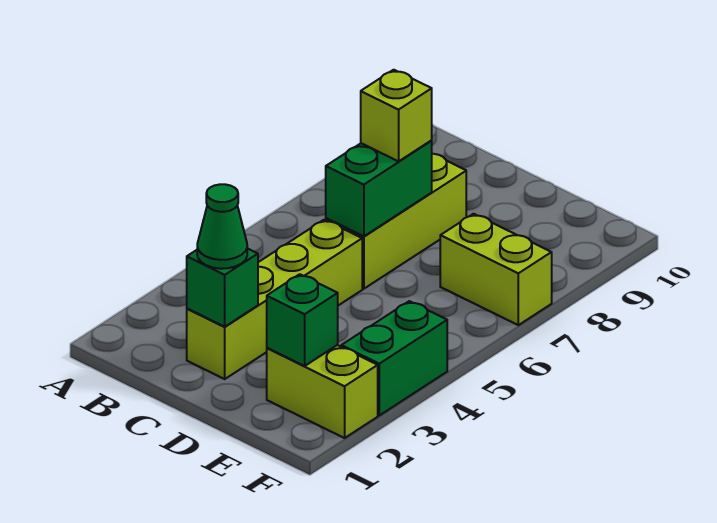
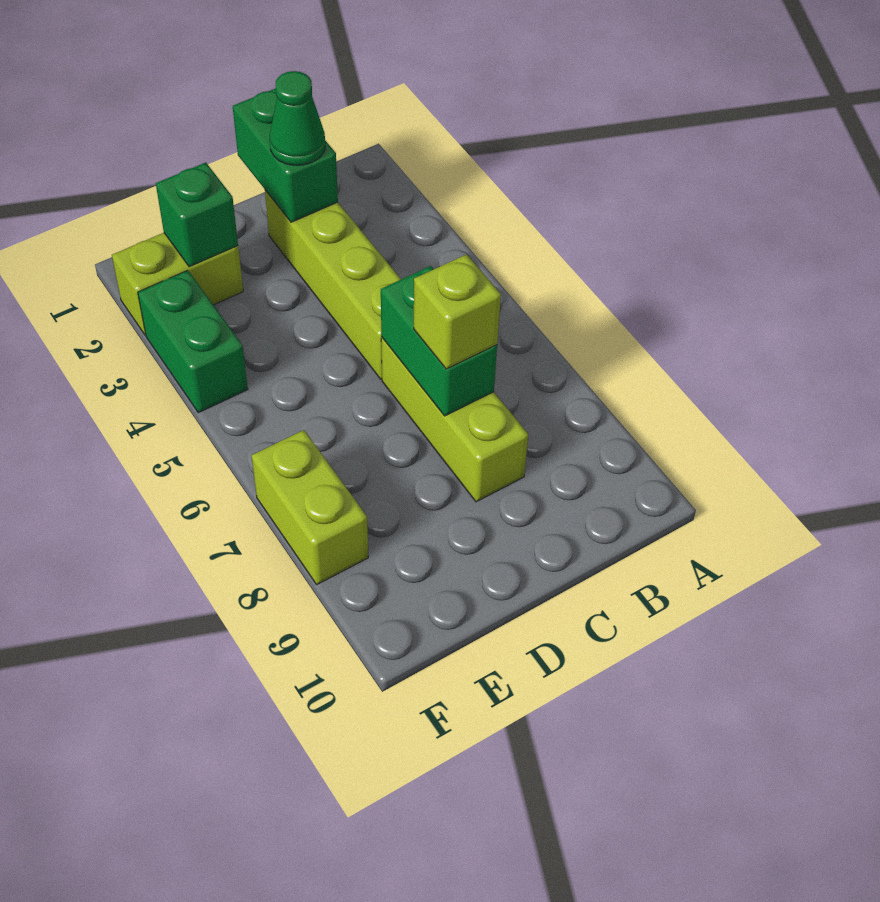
green 1x1 brick [187,248,258,327] -> green 1x2 brick [233,88,338,222]
lime 1x2 brick [440,214,552,325] -> lime 1x2 brick turned to [252,430,368,584]

